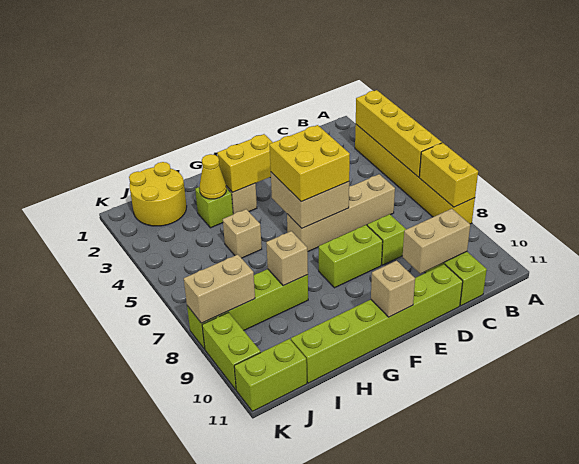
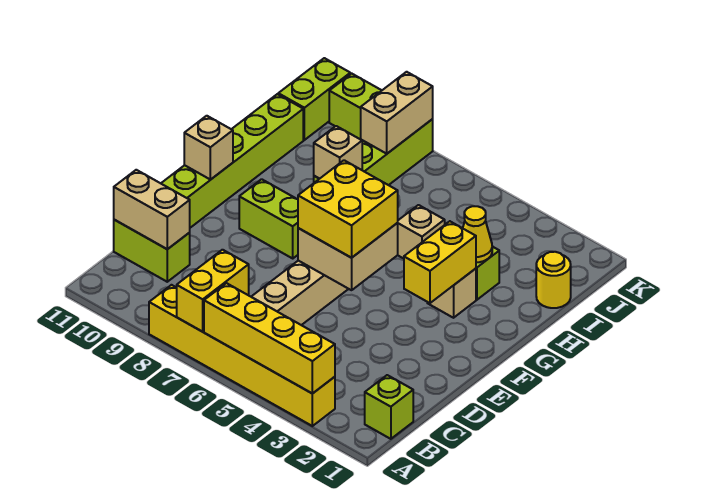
yellow 1x2 brick [419,143,478,207] -> yellow 1x2 brick turned to [177,250,249,332]
tan 1x2 brick [403,209,470,274] -> tan 1x2 brick turned to [114,170,190,249]
lime 1x1 brick [367,214,406,265] -> lime 1x1 brick moved to [365,375,413,439]
lime 1x2 brick [319,225,383,288] -> lime 1x2 brick turned to [239,179,298,258]
yellow 2x2 round brick [129,162,187,226] -> yellow 1x1 round brick [536,252,571,308]

